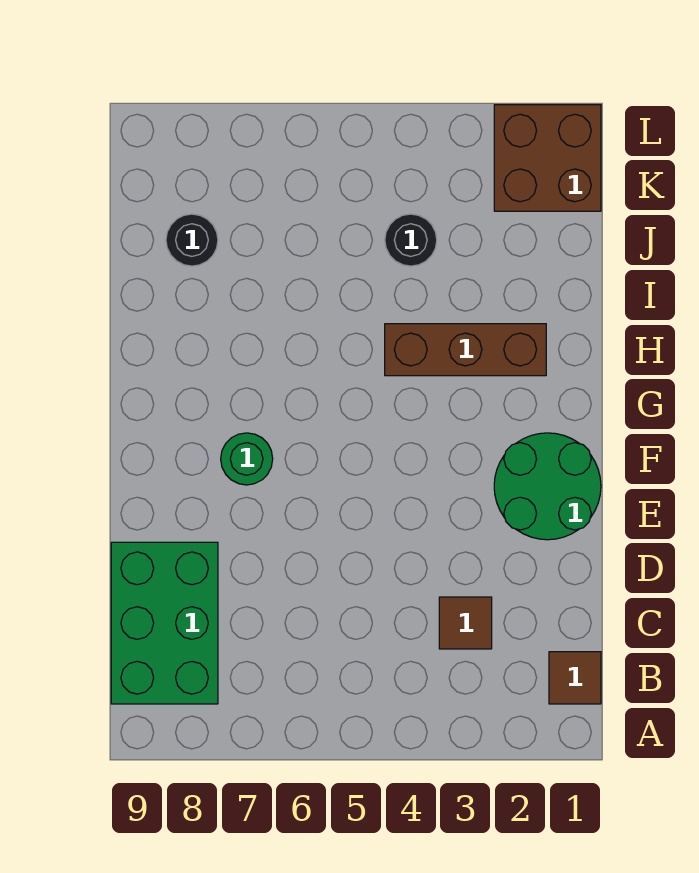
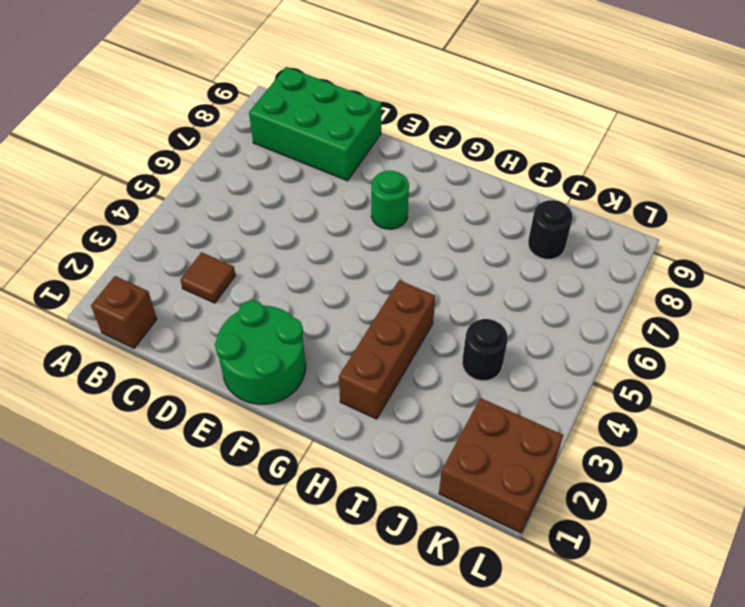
brown 1x1 tile [549,652,601,704] -> brown 1x1 brick [91,276,157,348]

